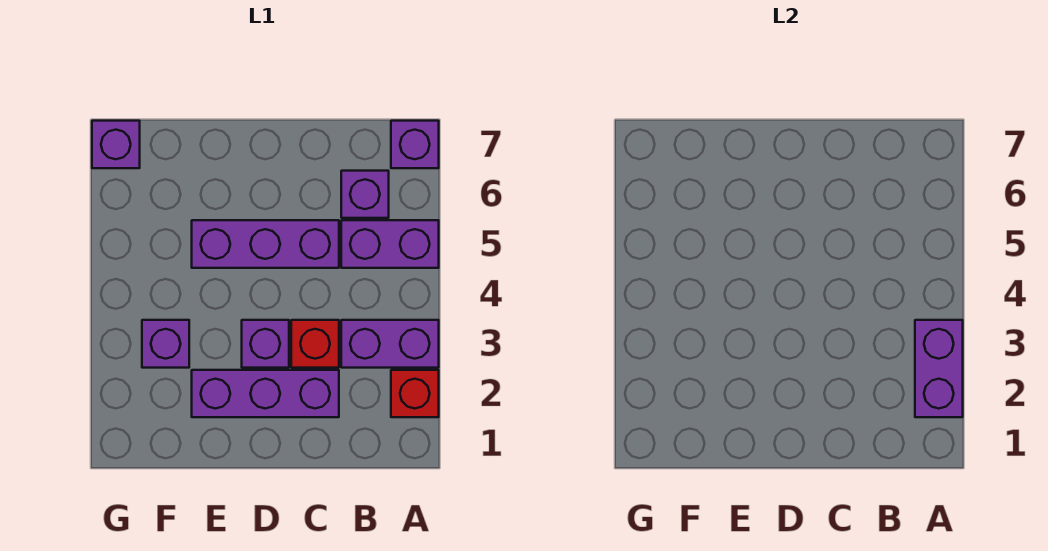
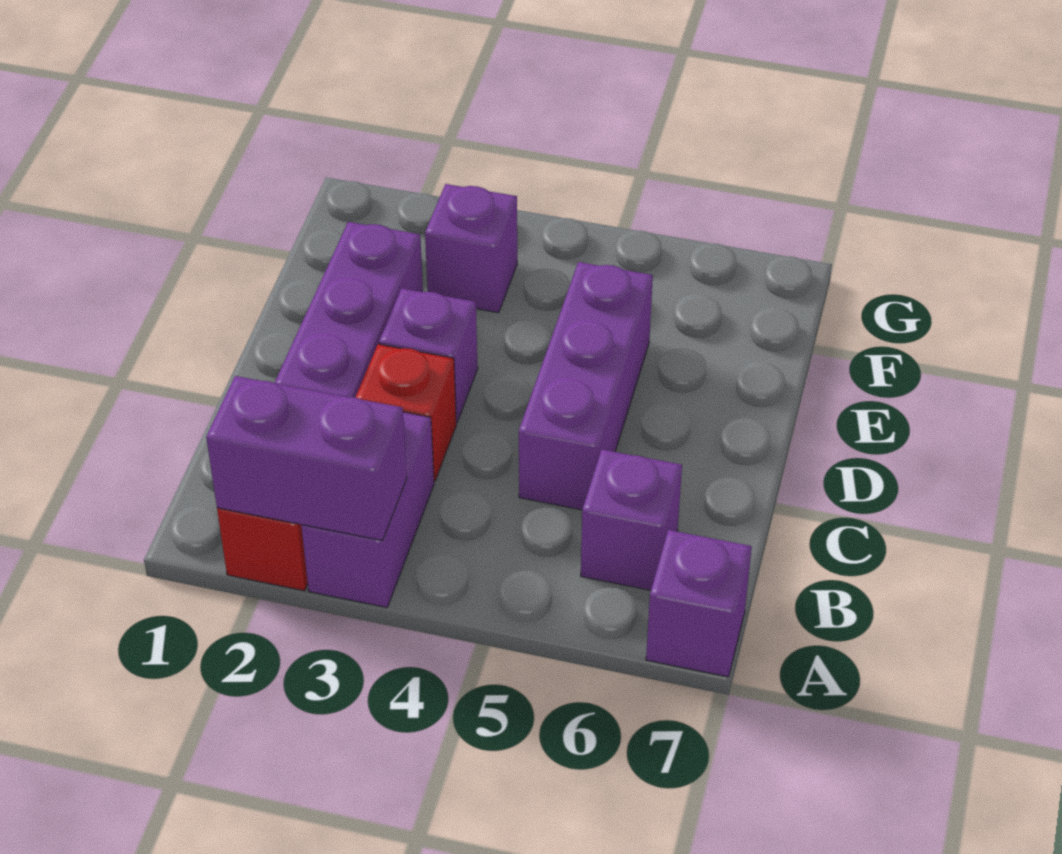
purple 1x2 brick [341,220,439,268] -> none
purple 1x1 brick [92,121,140,168] -> none

